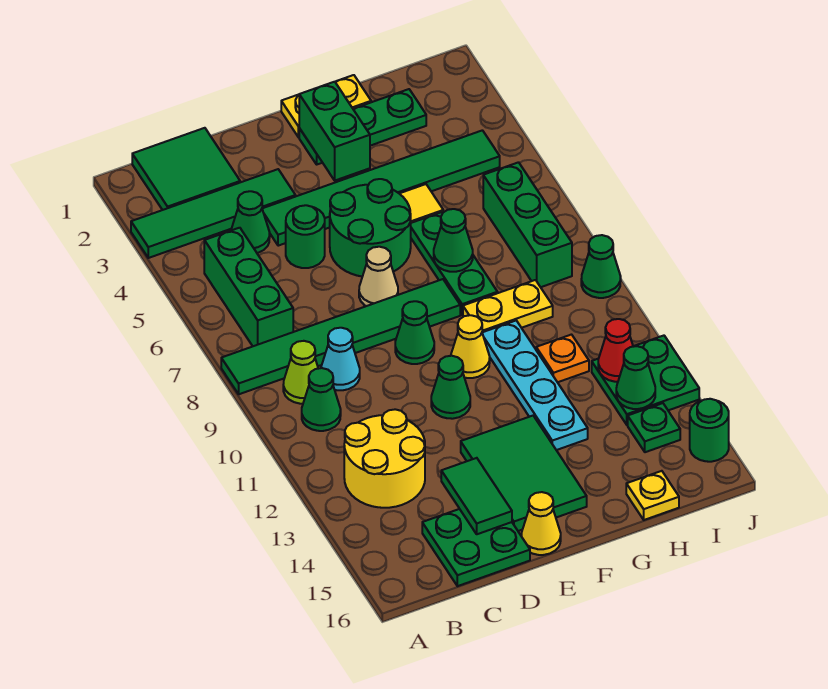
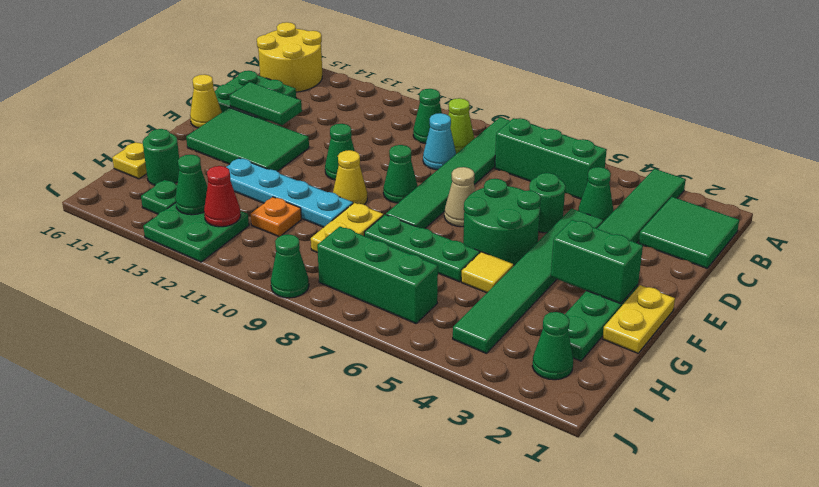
yellow 2x2 round brick [344,409,425,508] -> yellow 2x2 round brick moved to [257,22,322,92]
green 1x1 cone [434,209,473,272] -> green 1x1 cone moved to [532,312,573,380]
green 1x1 round brick [690,399,729,462] -> green 1x1 round brick moved to [143,129,179,185]

